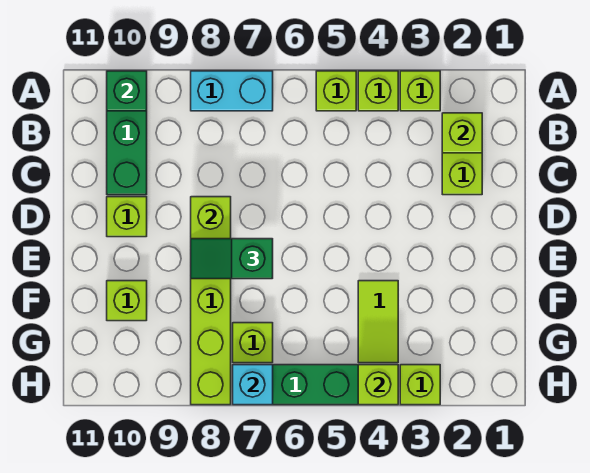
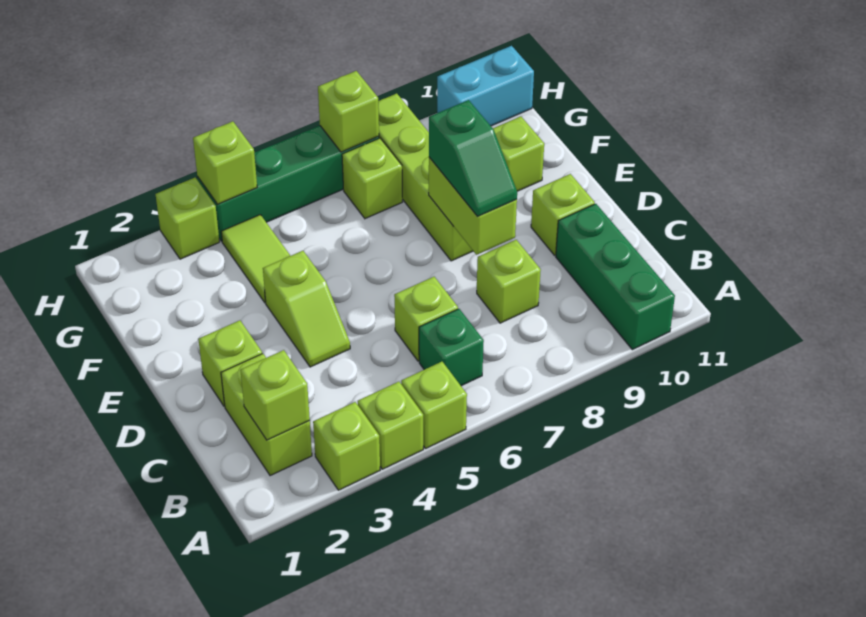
cyan 1x2 brick [191,71,273,111] -> cyan 1x2 brick moved to [437,46,534,126]
green 1x1 brick [107,71,147,111] -> green 1x1 brick moved to [419,309,484,386]
none -> lime 1x1 brick [394,277,458,361]
none -> lime 1x1 brick [477,240,541,323]
none -> lime 1x1 brick [198,320,262,406]
none -> lime 1x2 slope [263,251,350,367]
green 1x2 slope [191,239,273,279] -> green 1x2 slope turned to [429,100,517,216]
cyan 1x1 brick [233,365,273,405] -> lime 1x1 brick [318,71,379,152]

